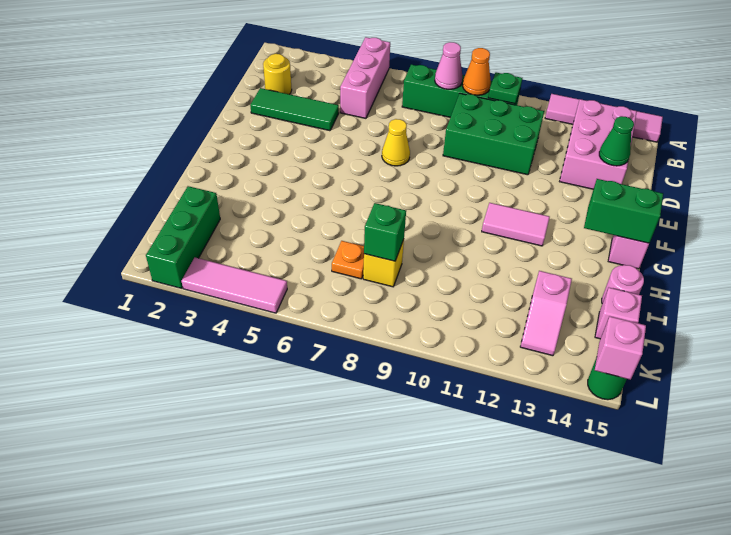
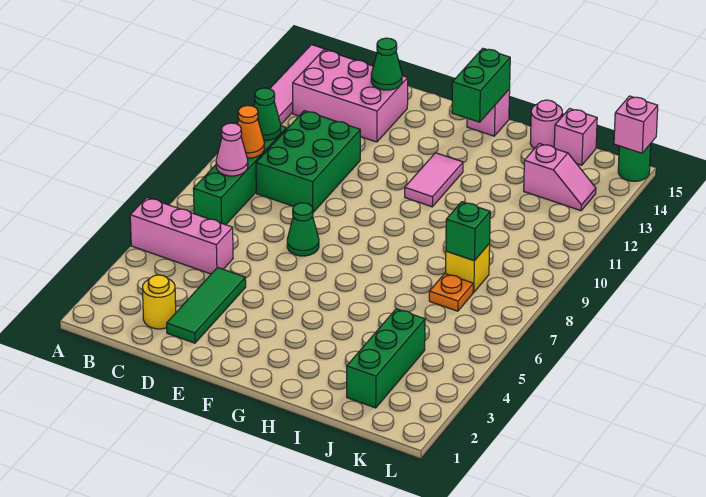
green 1x1 plate [488,72,522,104] -> green 1x1 cone [254,88,281,140]
yellow 1x1 cone [382,119,410,166] -> green 1x1 cone [287,203,319,256]
green 1x3 brick [146,186,220,288] -> green 1x3 brick turned to [347,309,425,408]
pink 1x3 tile [181,258,287,313] -> none

